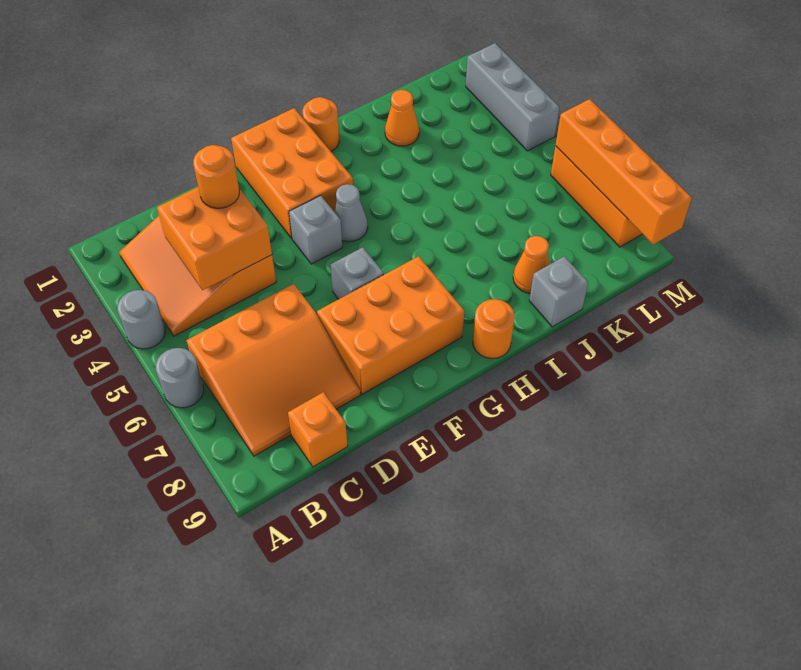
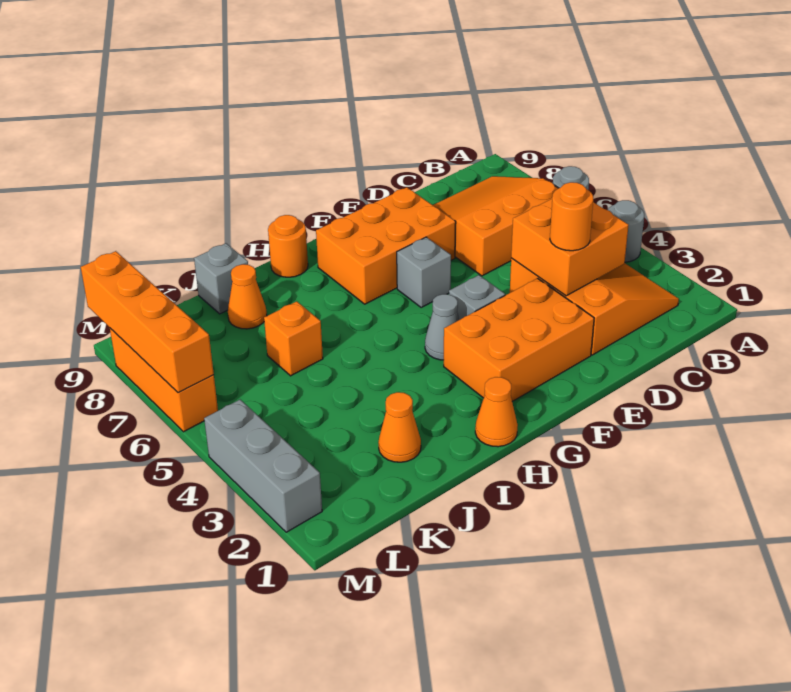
orange 1x1 brick [288,392,348,467] -> orange 1x1 brick moved to [264,301,323,376]
orange 2x3 brick [231,108,353,238] -> orange 2x3 brick turned to [444,278,594,401]
orange 1x1 round brick [302,97,339,151] -> orange 1x1 cone [475,377,518,447]

